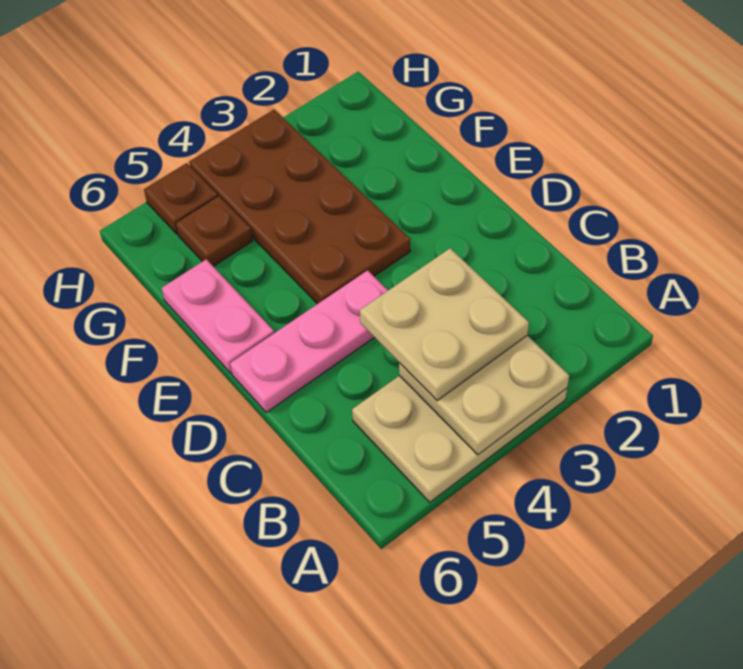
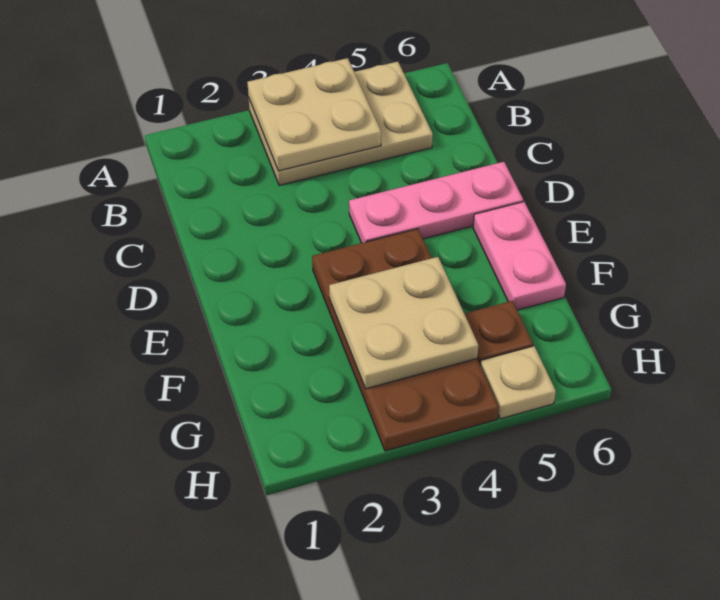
tan 2x2 plate [360,248,529,401] -> tan 2x2 plate moved to [329,257,478,389]
brown 1x1 plate [144,163,218,234] -> tan 1x1 plate [480,346,556,419]

